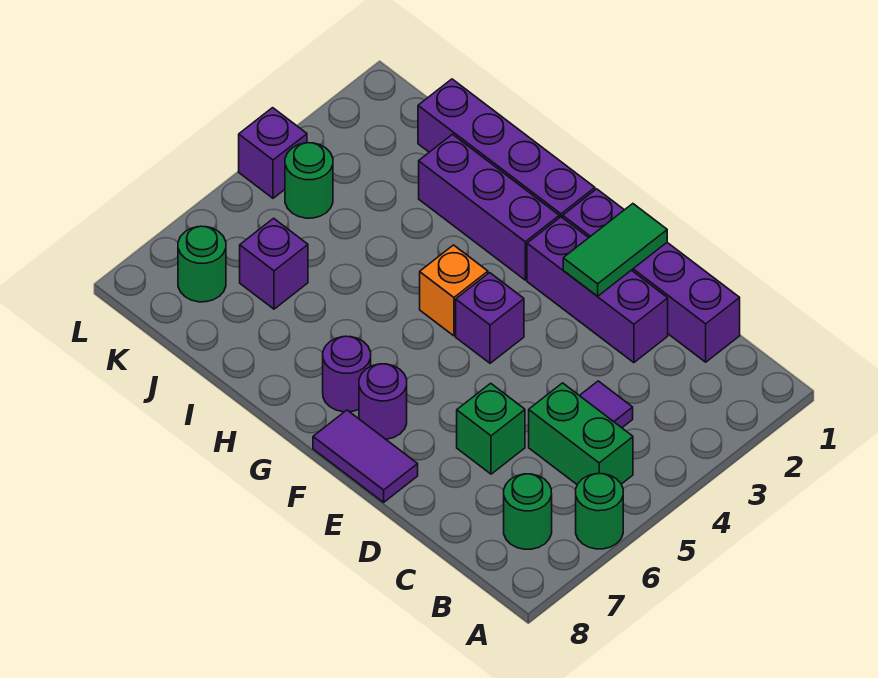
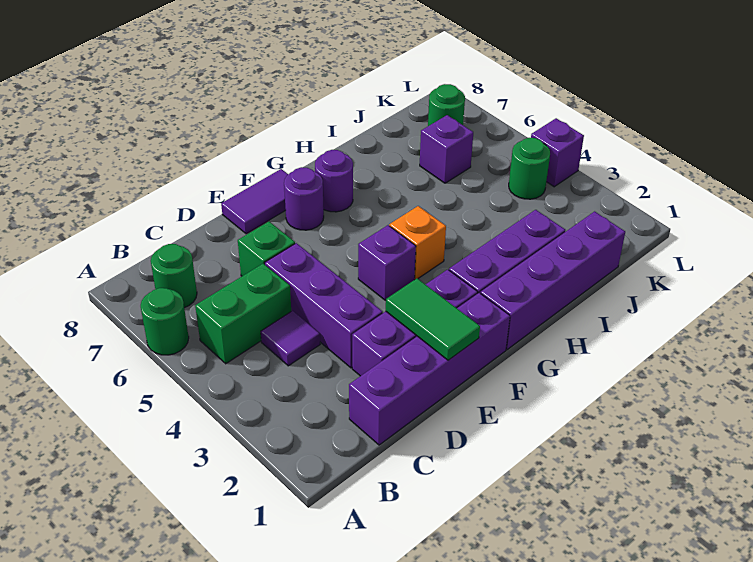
none -> purple 1x3 brick [265,243,383,368]

